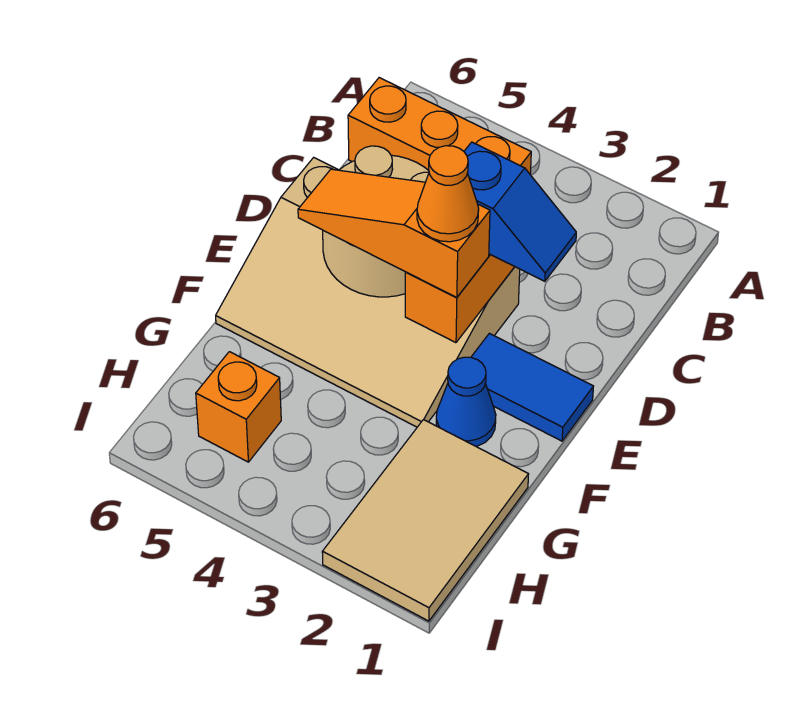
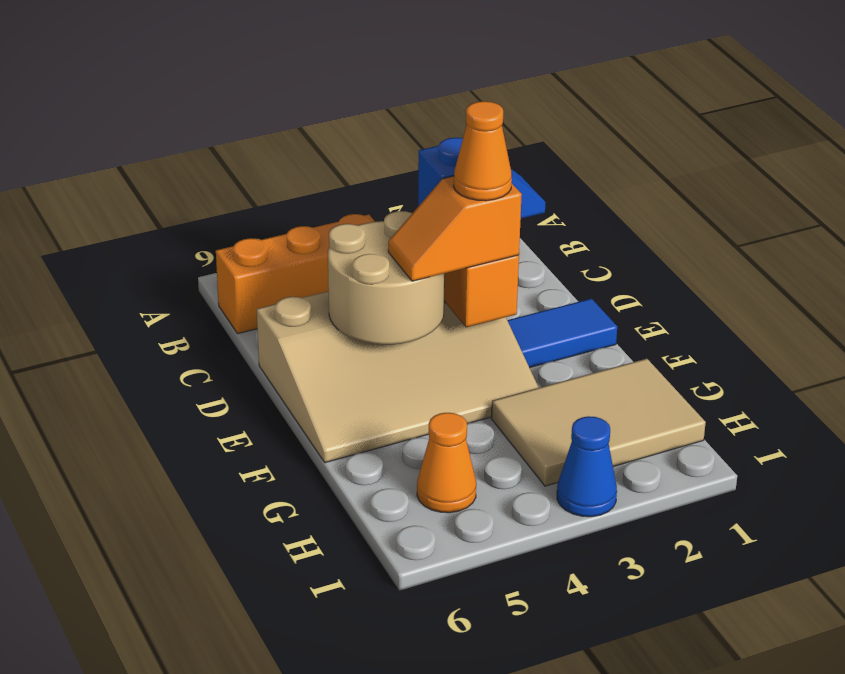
orange 1x3 slope [298,169,490,297] -> orange 1x2 slope [388,176,522,281]
blue 1x1 cone [436,357,496,447] -> blue 1x1 cone moved to [557,416,617,517]
tan 2x3 tile [322,420,529,621] -> tan 2x3 tile turned to [491,359,706,486]
orange 1x1 brick [196,352,281,462] -> orange 1x1 cone [417,413,476,513]

